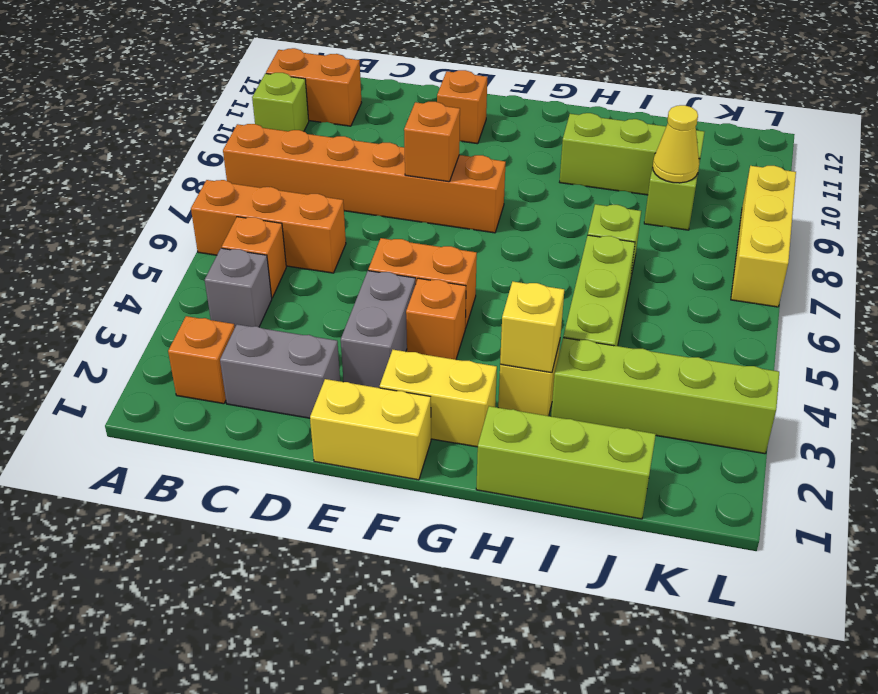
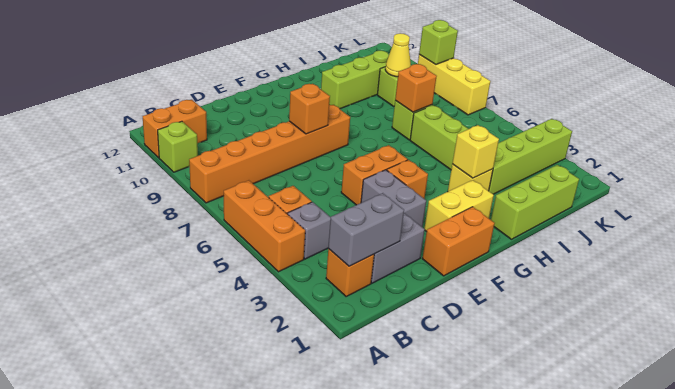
orange 1x3 brick [191,180,346,273] -> orange 1x3 brick turned to [224,180,305,272]
none -> grey 1x2 brick [328,193,404,266]
yellow 1x2 brick [310,379,431,480] -> orange 1x2 brick [422,207,495,276]
orange 1x1 brick [437,70,487,144] -> orange 1x1 brick moved to [395,64,437,112]
none -> lime 1x1 brick [419,20,458,65]

